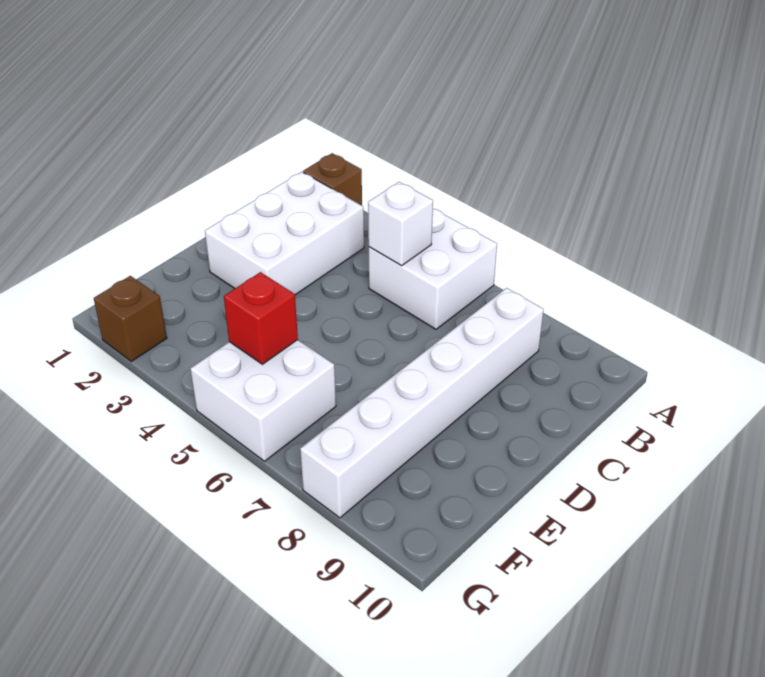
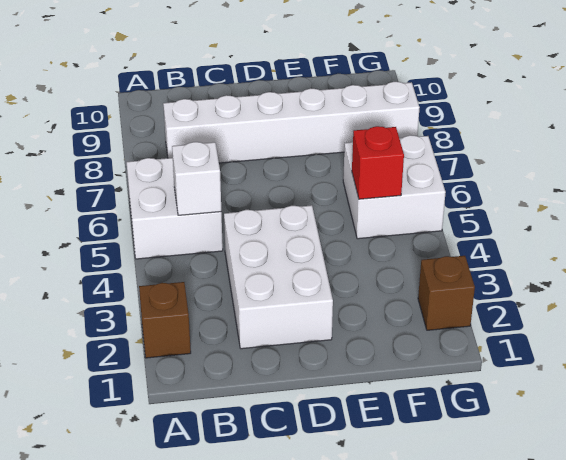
white 2x3 brick [205,172,364,295] -> white 2x3 brick turned to [224,205,333,349]

